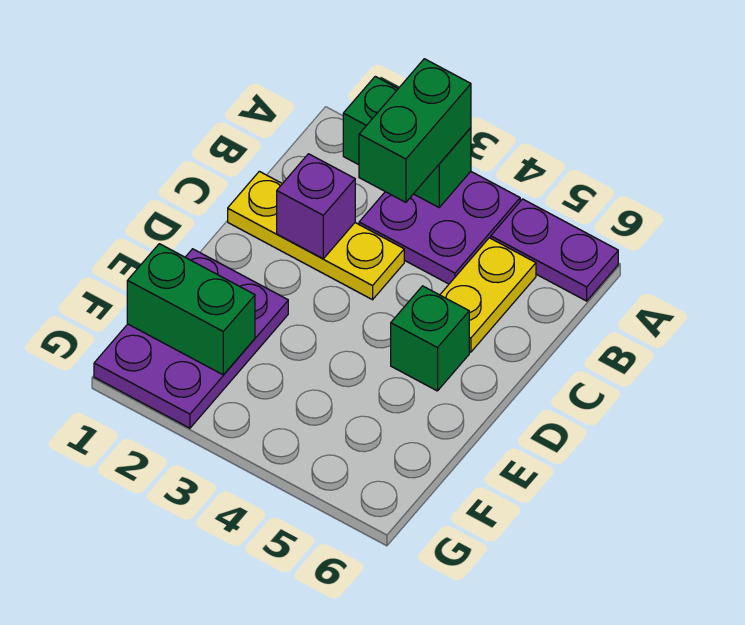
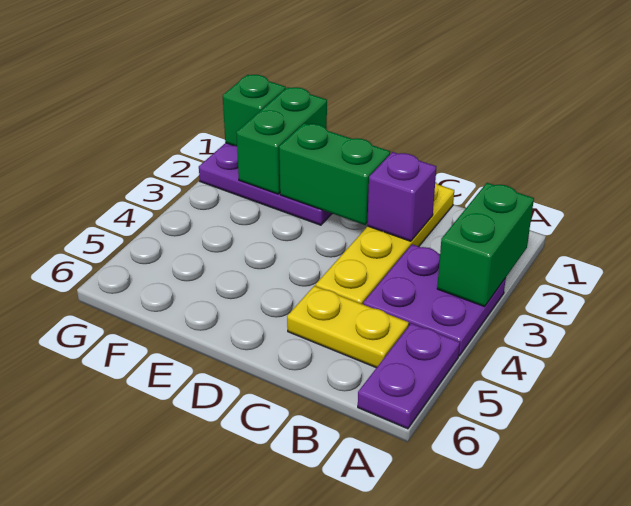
green 1x2 brick [359,59,471,202] -> green 1x2 brick moved to [279,123,390,225]
yellow 1x3 plate [228,171,404,300] -> yellow 1x4 plate [316,182,454,304]
green 1x1 brick [391,286,469,391] -> green 1x1 brick moved to [223,75,286,146]

